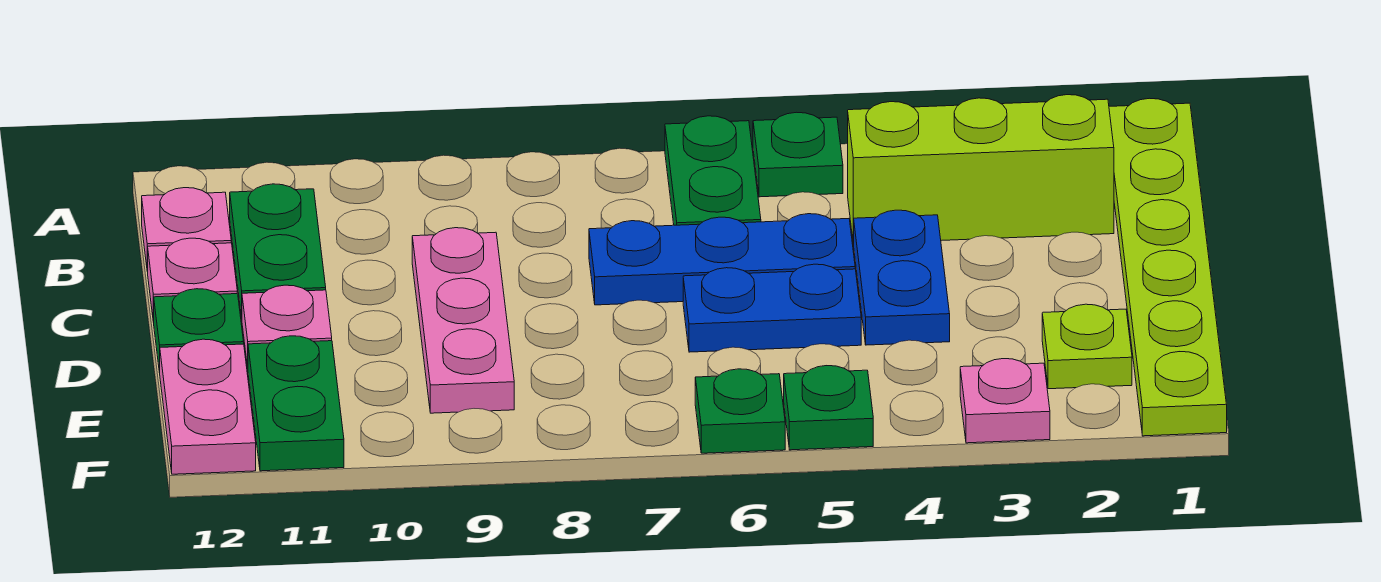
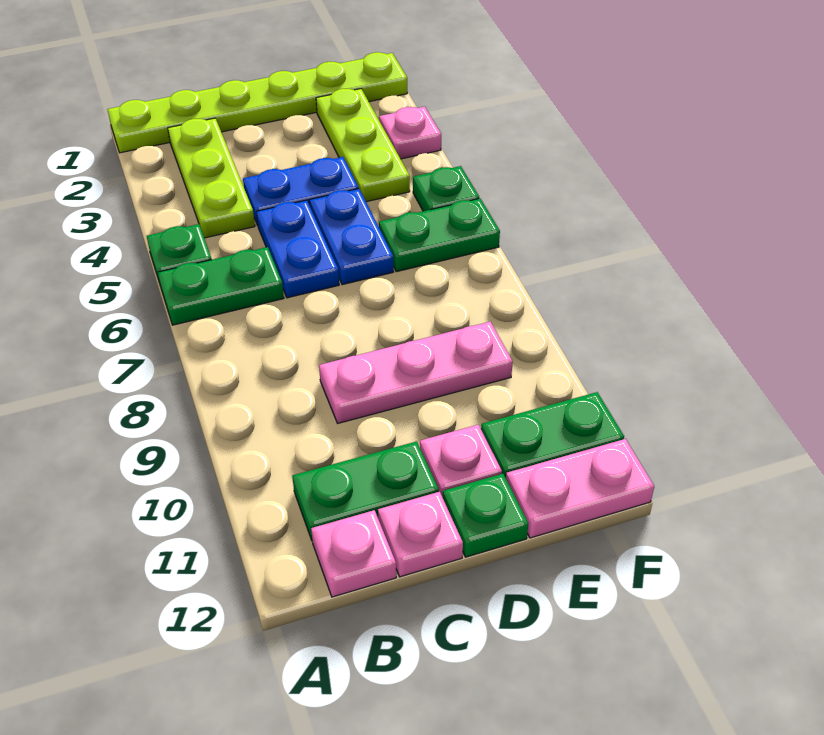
lime 1x3 brick [848,95,1114,244] -> lime 1x3 plate [168,118,255,238]
blue 1x3 plate [589,214,855,305] -> blue 1x2 plate [256,200,339,298]
lime 1x1 plate [1042,304,1132,389] -> lime 1x3 plate [316,89,410,202]
green 1x1 plate [695,369,785,453] -> green 1x2 plate [379,198,500,272]

